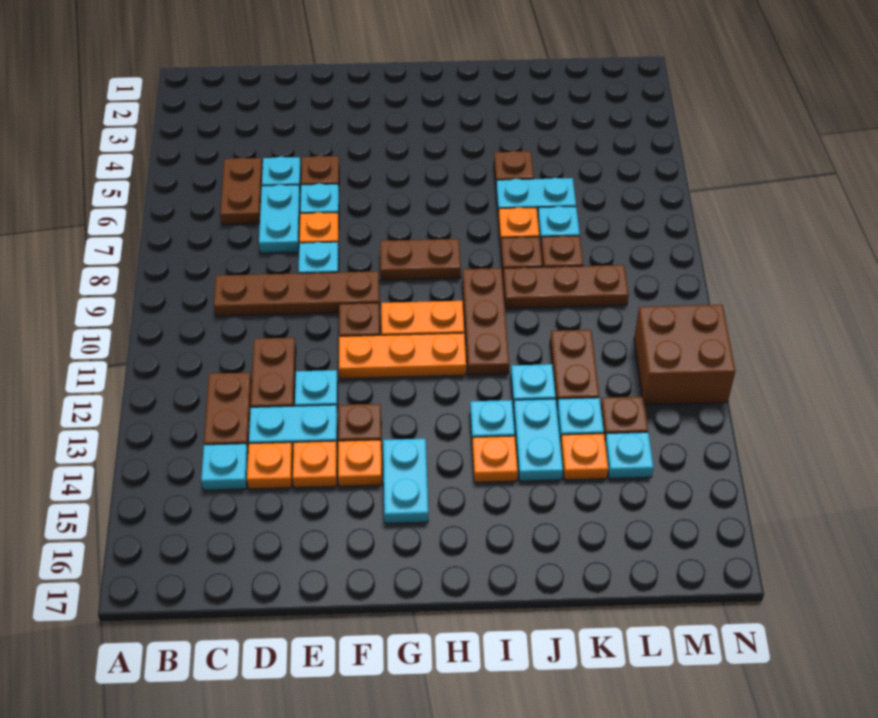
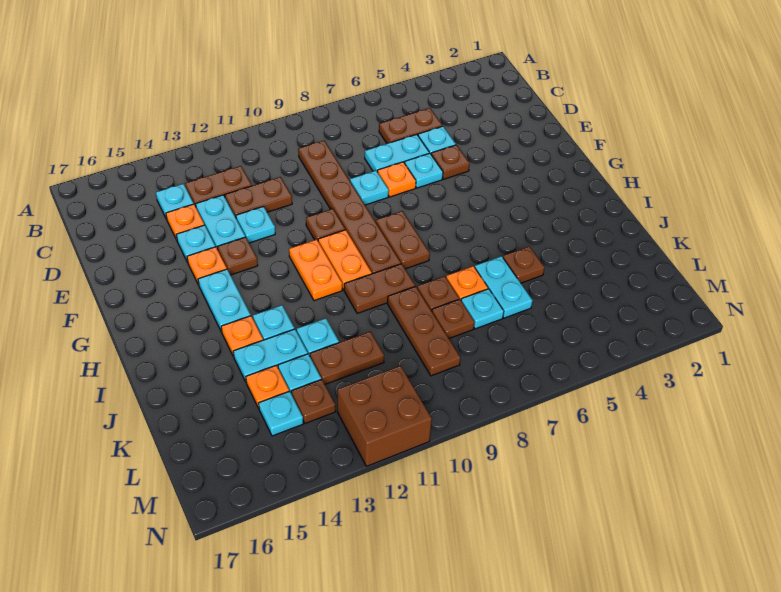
brown 1x4 plate [214,271,380,316] -> brown 1x6 plate [298,141,401,274]
orange 1x1 plate [293,441,337,488] -> cyan 1x1 plate [176,225,216,262]
orange 1x3 plate [339,333,466,379] -> orange 1x2 plate [289,239,342,301]
cyan 1x2 plate [383,439,428,523] -> cyan 1x2 plate turned to [198,269,251,332]
brown 1x3 plate [463,268,509,375] -> brown 1x2 plate [344,264,415,313]

